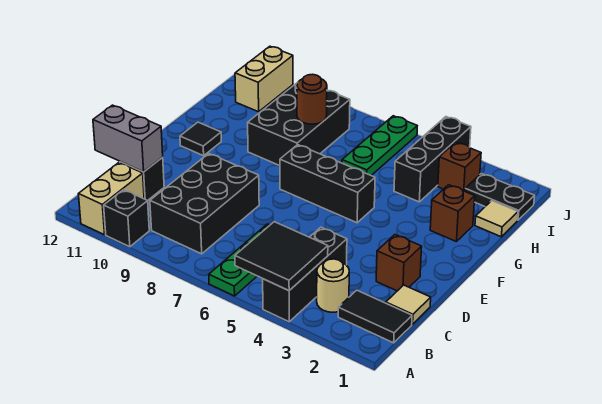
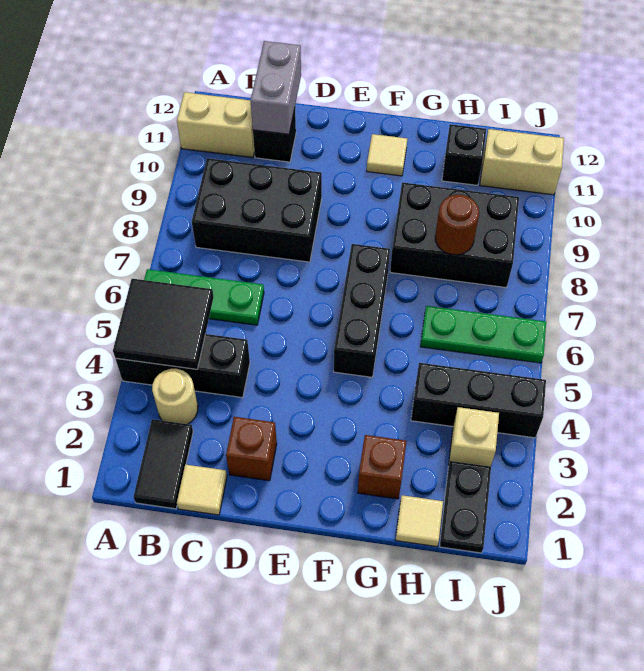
black 1x1 brick [104,190,149,247] -> black 1x1 brick moved to [442,124,486,185]
black 1x1 tile [180,122,221,156] -> tan 1x1 tile [367,134,407,176]
brown 1x1 brick [438,142,481,191] -> tan 1x1 brick [449,407,499,467]

